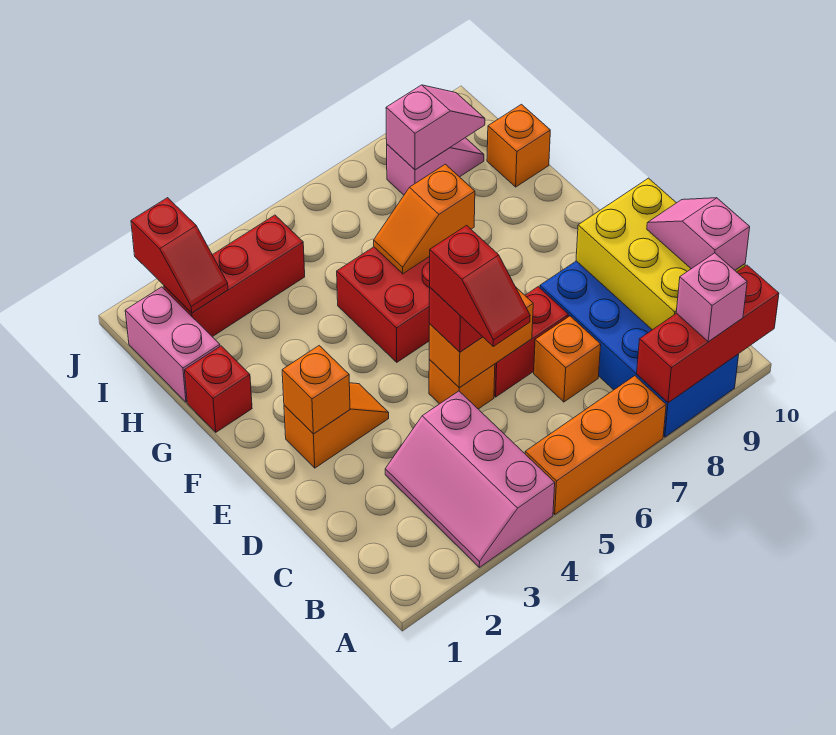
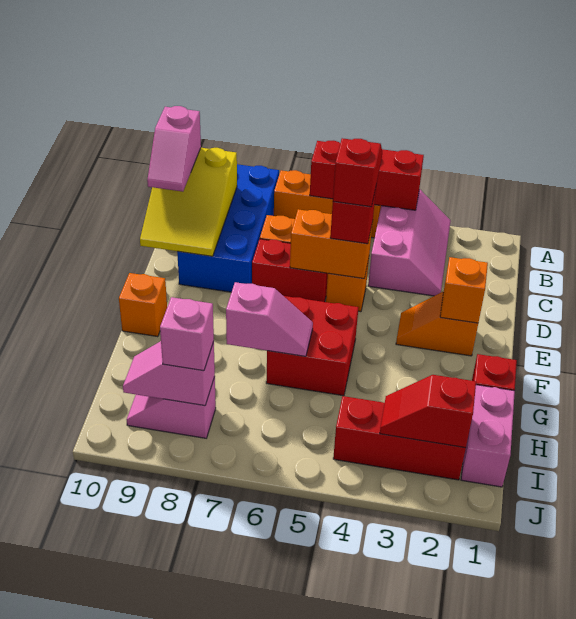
red 1x3 brick [637,265,779,403] -> red 1x3 brick moved to [310,141,424,210]
pink 1x1 brick [676,253,747,342] -> pink 1x1 brick moved to [160,297,214,371]
yellow 2x3 brick [576,178,745,330] -> yellow 2x3 slope [140,148,237,256]
orange 1x2 slope [374,164,475,274] -> pink 1x2 slope [226,282,313,356]
orange 1x1 brick [487,104,550,187] -> orange 1x1 brick moved to [119,273,167,337]
red 1x2 slope [131,198,228,313] -> red 1x2 slope turned to [380,375,476,448]

